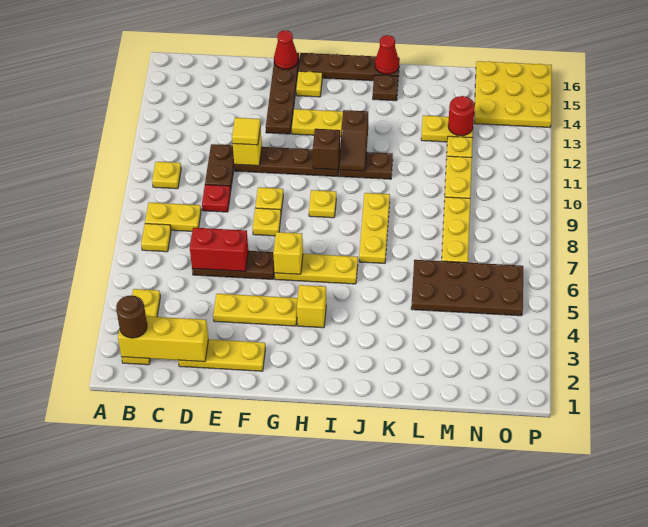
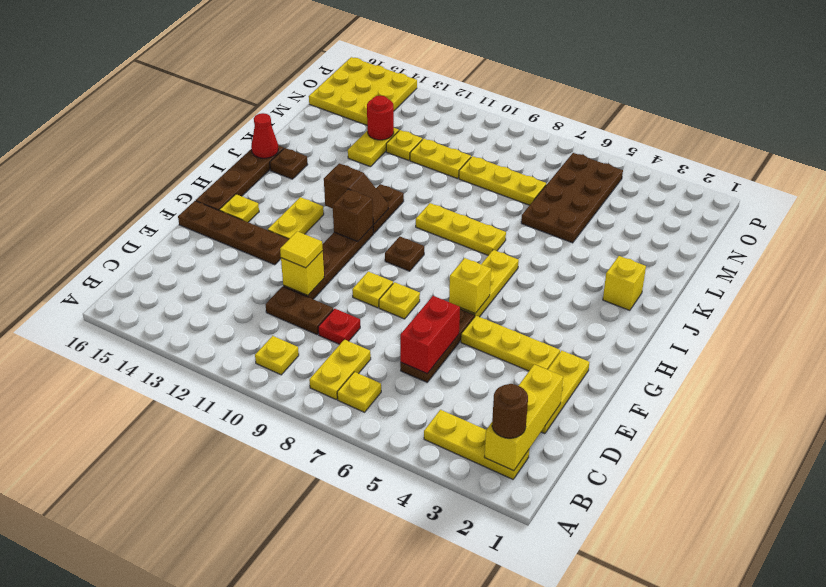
yellow 1x3 plate [213,294,298,326] -> yellow 1x3 plate turned to [461,316,560,371]
red 1x1 cone [274,30,298,69] -> none
yellow 1x1 brick [297,285,326,328] -> yellow 1x1 brick moved to [603,256,646,311]
yellow 1x1 plate [309,190,336,218] -> brown 1x1 plate [385,237,424,271]

